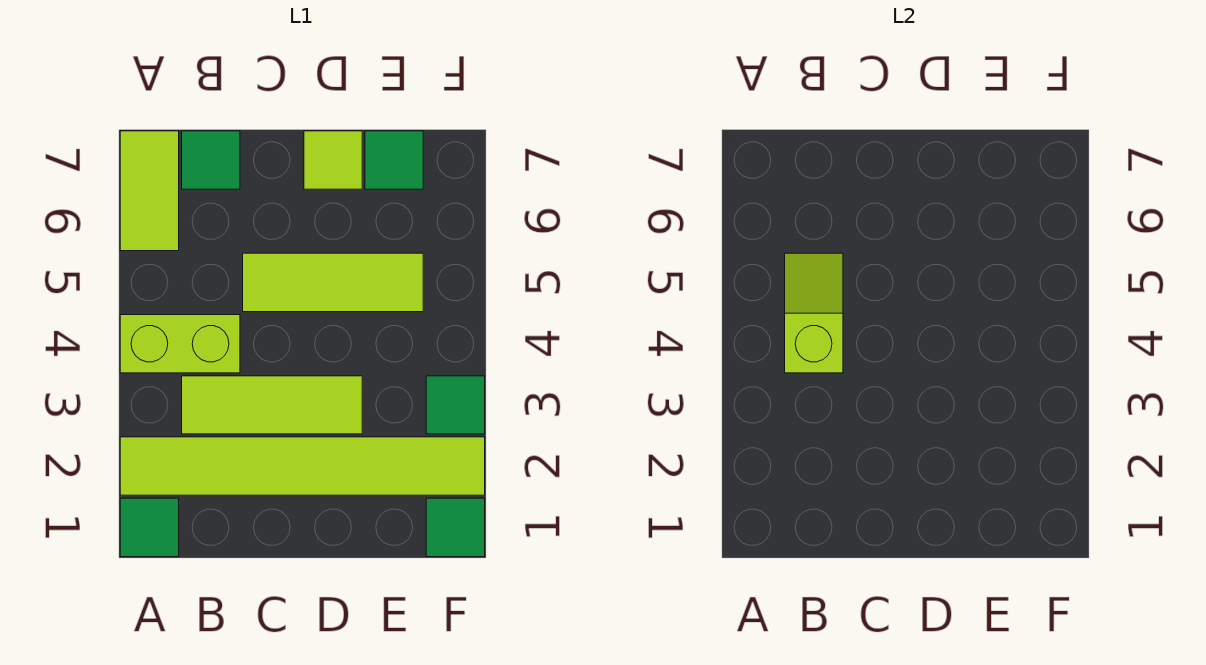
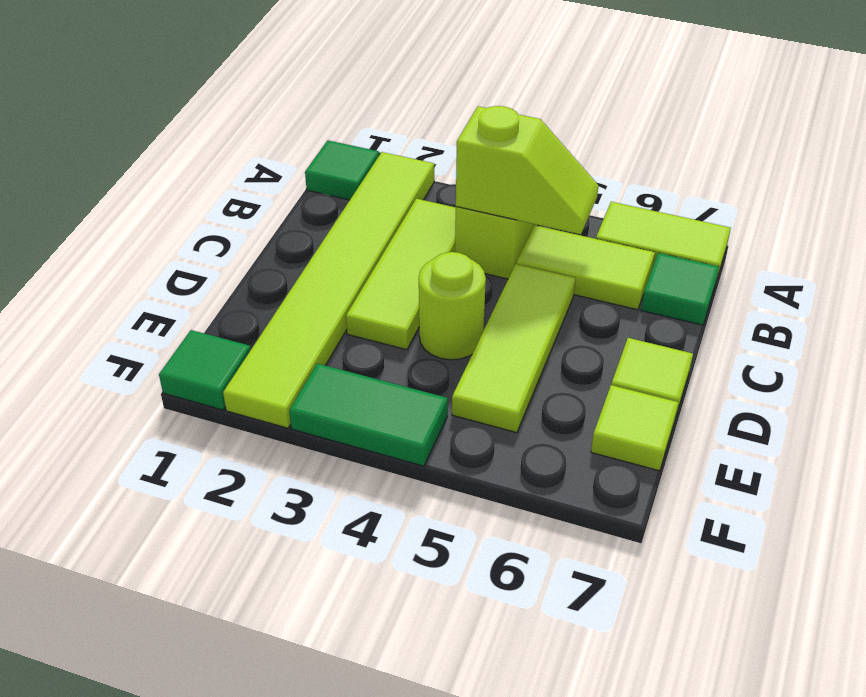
none -> lime 1x2 tile [516,225,655,310]
none -> lime 1x1 round brick [419,252,486,360]
green 1x1 tile [365,131,423,189] -> lime 1x1 tile [591,385,679,471]
green 1x1 tile [426,376,485,434] -> green 1x2 tile [289,364,448,466]

